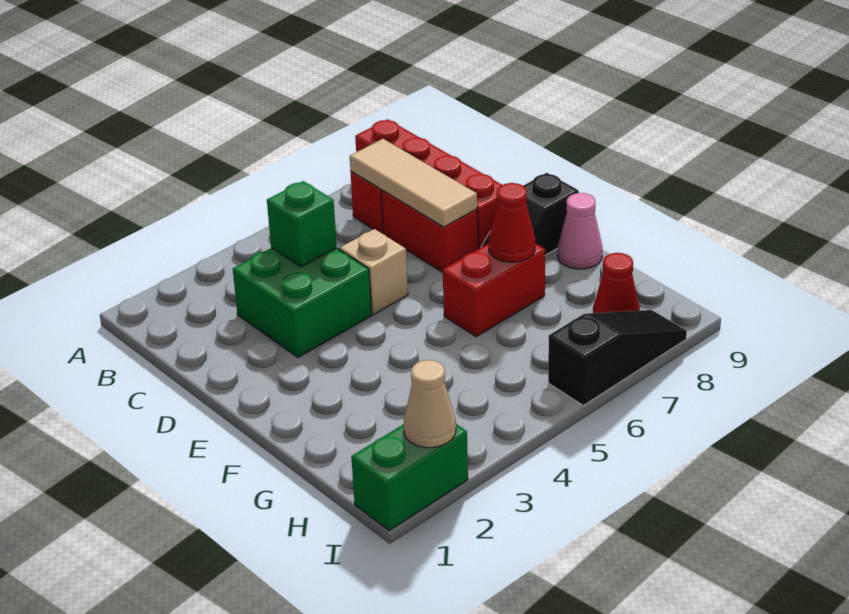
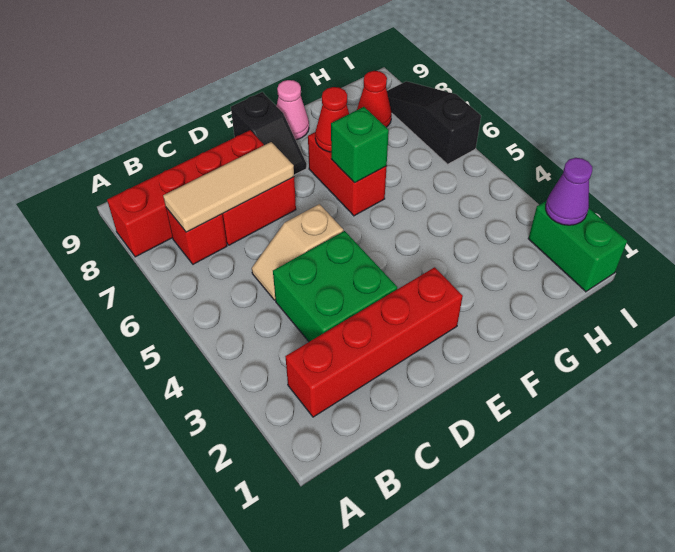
none -> red 1x4 brick [285,267,463,417]
green 1x1 brick [267,181,337,267] -> green 1x1 brick moved to [331,107,389,183]
tan 1x1 cone [404,360,456,448] -> purple 1x1 cone [546,158,592,225]

